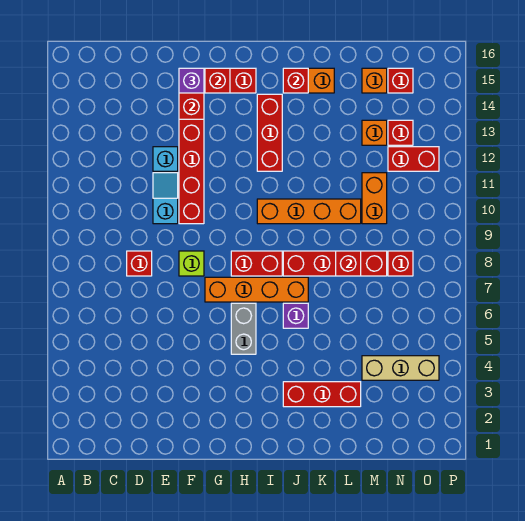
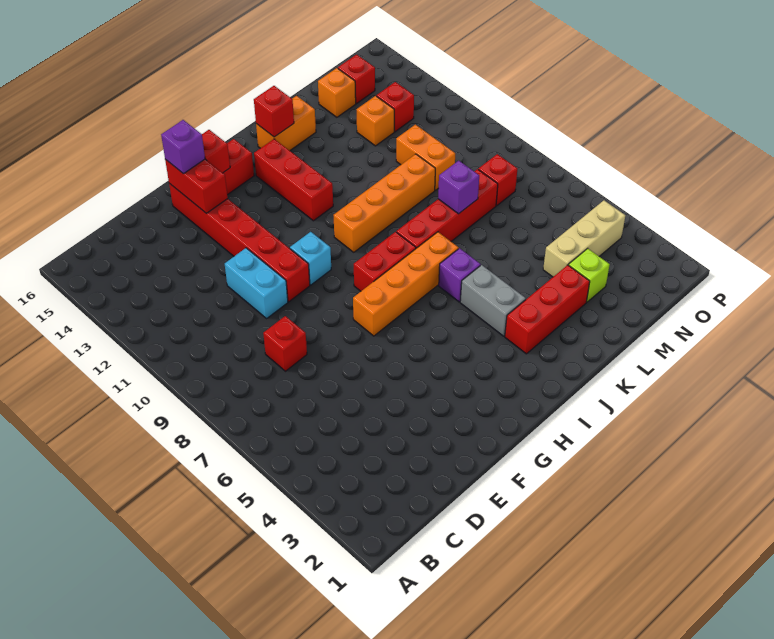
cyan 1x2 slope [153,173,178,224] -> cyan 1x2 brick [225,248,288,318]
cyan 1x1 brick [153,147,178,171] -> cyan 1x1 brick moved to [290,232,331,285]
lime 1x1 brick [179,251,204,276] -> lime 1x1 brick moved to [569,248,610,302]
grey 1x2 brick [231,303,256,354] -> grey 1x2 brick moved to [460,265,526,336]
red 1x1 brick [336,251,361,276] -> purple 1x1 brick [438,161,479,214]
red 1x2 brick [388,147,439,171] -> none

